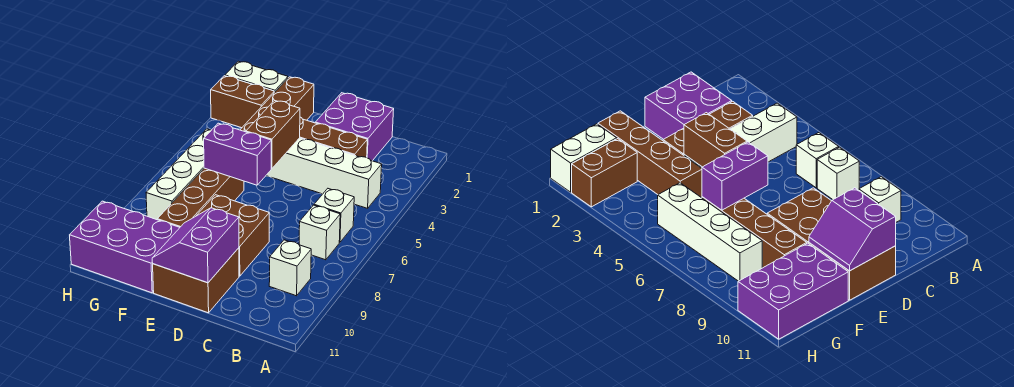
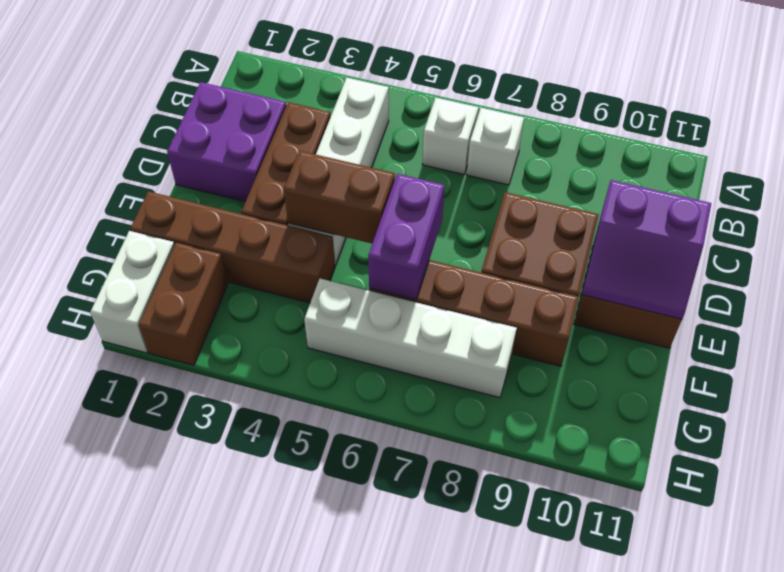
white 1x1 brick [269,240,311,296] -> none
purple 2x3 brick [70,201,180,293] -> none

